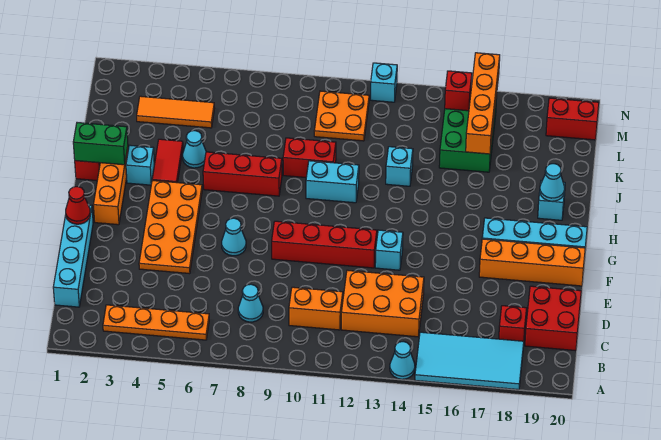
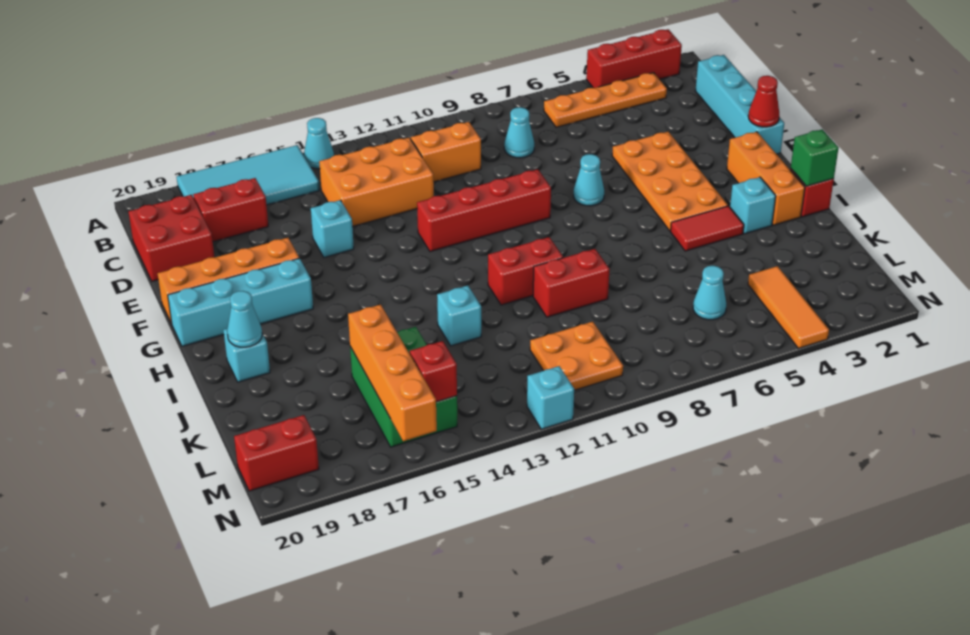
red 1x1 brick [499,306,527,341] -> red 1x2 brick [193,178,268,242]
cyan 1x1 brick [375,230,403,270] -> cyan 1x1 brick moved to [311,200,354,257]
green 1x2 brick [73,123,128,165] -> green 1x1 brick [791,129,839,186]
red 1x2 tile [152,139,183,183] -> red 1x2 tile turned to [671,206,744,251]
red 1x3 brick [203,152,282,196] -> red 1x3 brick moved to [586,29,682,88]
cyan 1x2 brick [306,161,359,203] -> red 1x2 brick [488,237,563,305]
cyan 1x1 cone [183,131,206,168] -> cyan 1x1 cone moved to [693,266,726,320]
orange 1x3 tile [137,96,215,128] -> orange 1x3 tile turned to [748,266,829,348]

